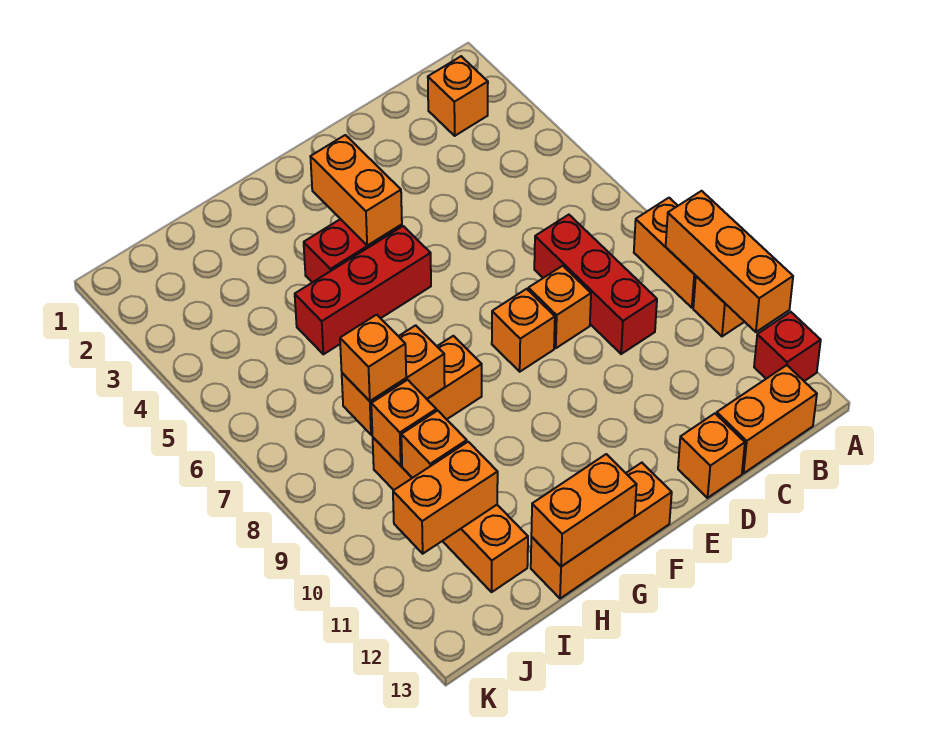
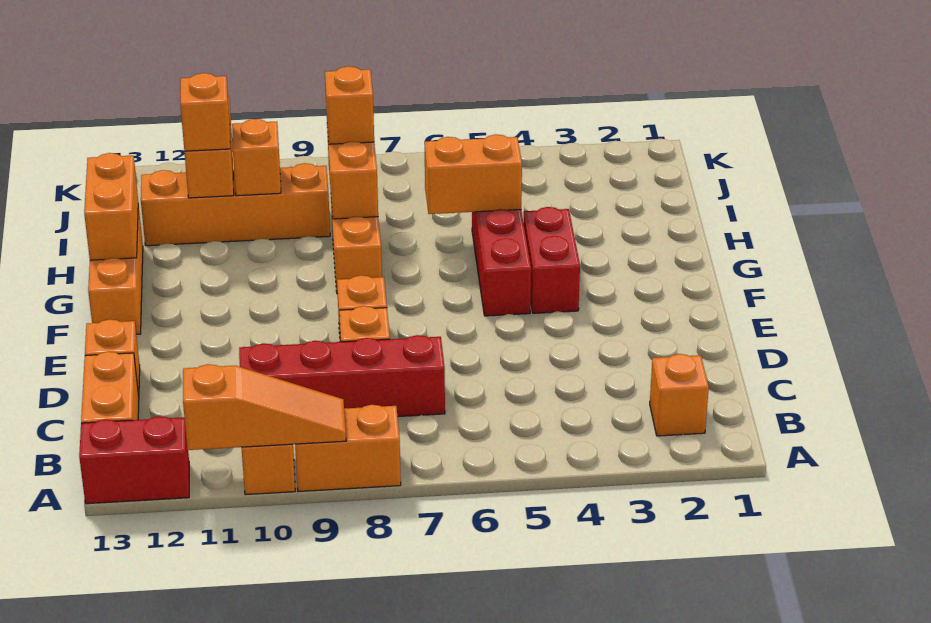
orange 1x3 brick [666,191,793,332] -> orange 1x3 slope [183,364,346,450]
red 1x1 brick [754,312,821,381] -> red 1x2 brick [79,416,189,504]
red 1x3 brick [534,215,657,354] -> red 1x4 brick [239,335,445,417]
orange 1x2 brick [310,135,402,246] -> orange 1x2 brick moved to [425,134,522,214]
orange 1x1 brick [371,380,436,466] -> orange 1x1 brick moved to [180,73,230,151]

